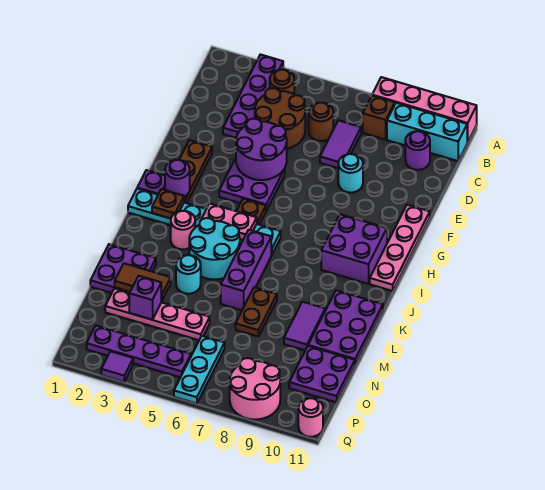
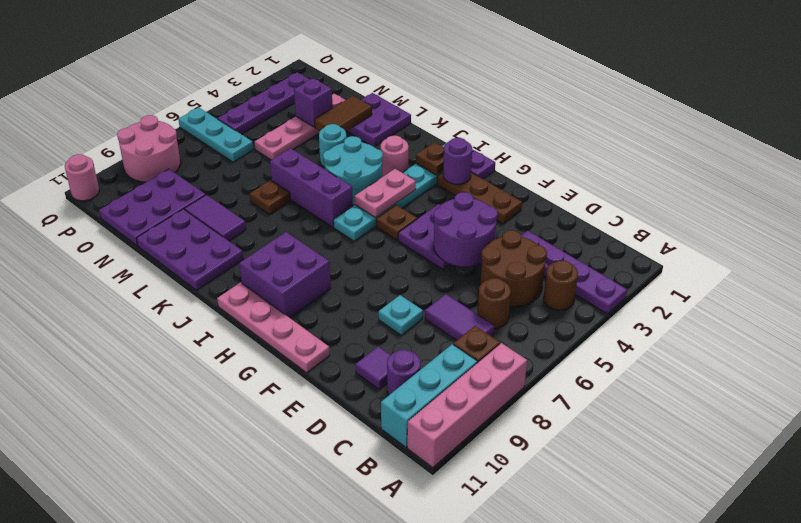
cyan 1x1 round brick [338,154,363,193] -> cyan 1x1 plate [379,295,423,335]
brown 1x2 plate [236,287,277,337] -> brown 1x1 plate [250,180,290,214]
purple 2x2 plate [289,346,355,402] -> purple 2x3 plate [99,169,206,246]
purple 1x1 tile [101,351,133,382] -> purple 1x1 tile moved to [356,346,390,389]

